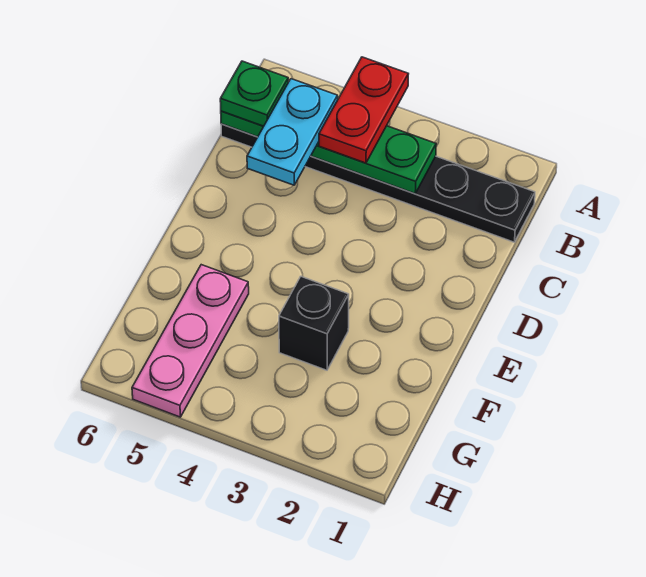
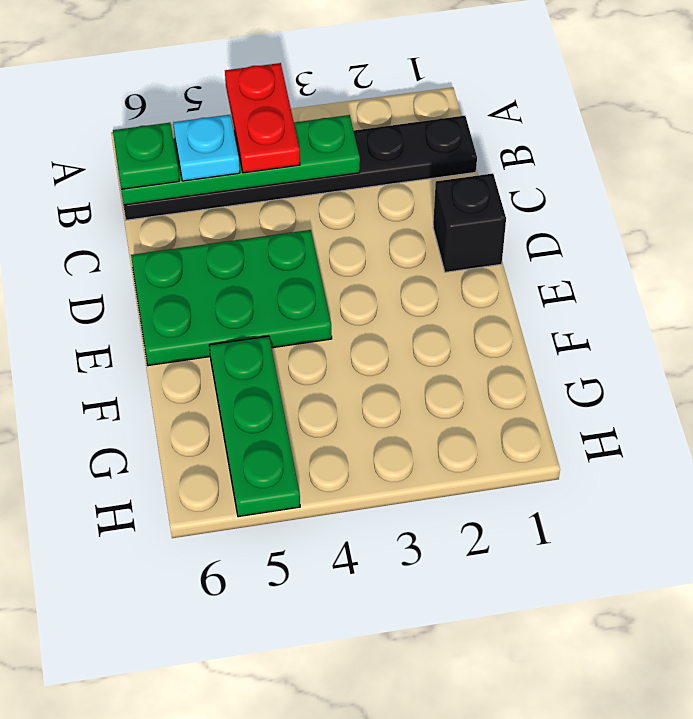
cyan 1x2 plate [247,79,338,185] -> cyan 1x1 plate [173,115,240,181]
none -> green 2x3 plate [131,230,332,366]
black 1x1 brick [279,277,349,370] -> black 1x1 brick moved to [433,173,506,272]
pink 1x3 plate [132,265,249,417] -> green 1x3 plate [209,336,300,517]

